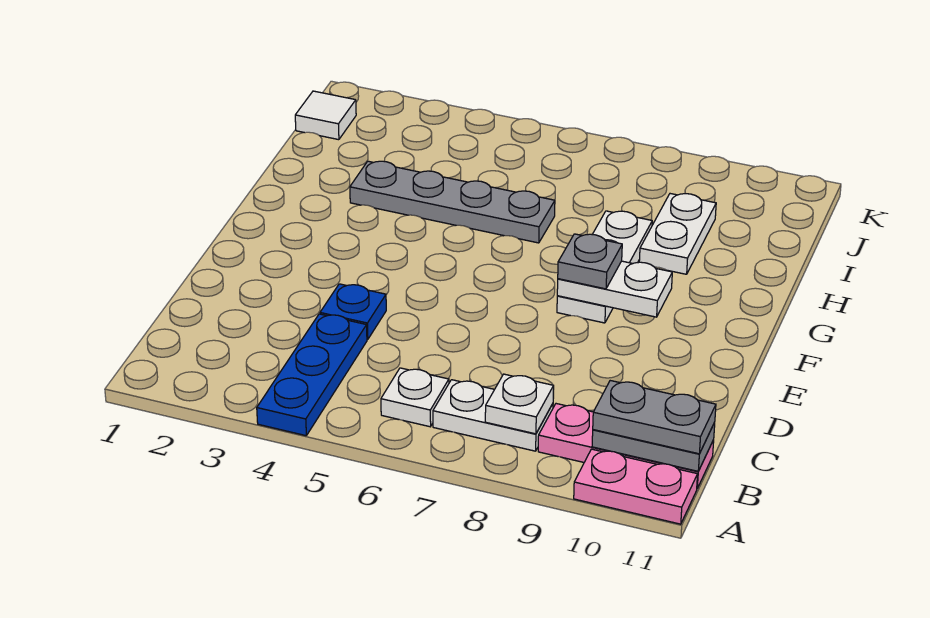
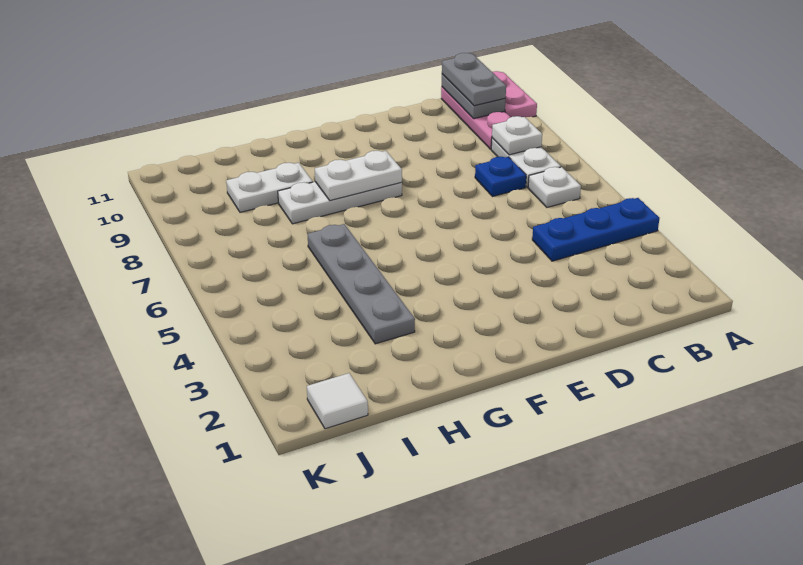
blue 1x1 plate [320,284,386,340] -> blue 1x1 plate moved to [475,157,526,197]
white 1x2 plate [557,261,672,317] -> white 1x2 plate turned to [315,151,402,201]
grey 1x1 plate [558,234,622,289] -> none

